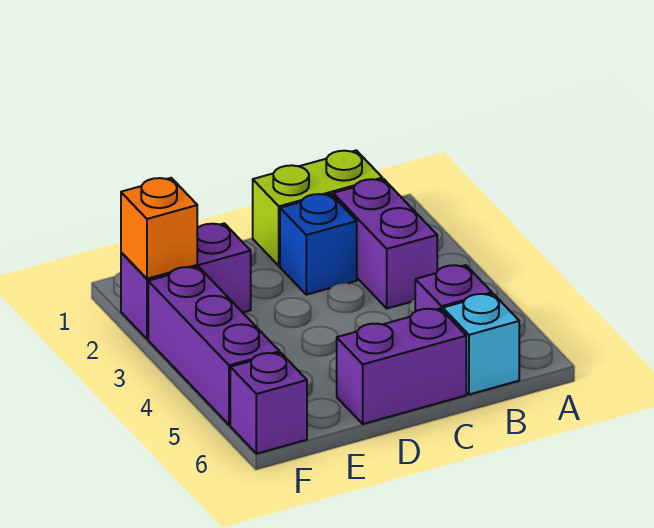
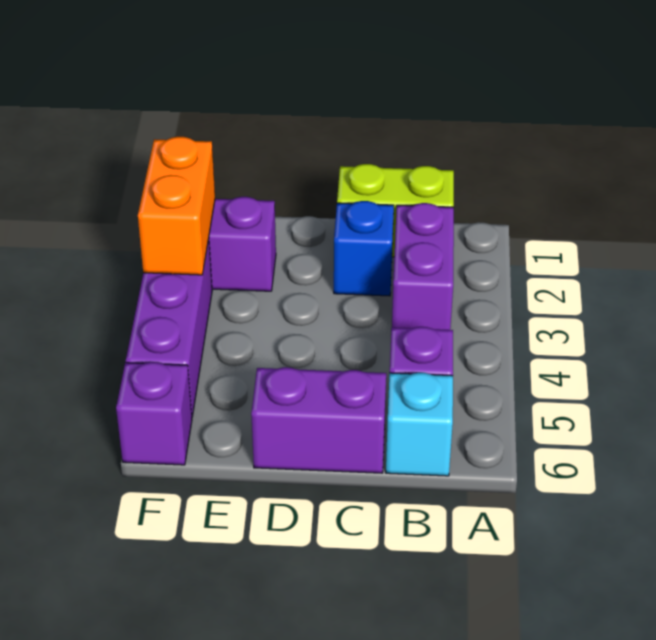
orange 1x1 brick [121,178,197,279] -> orange 1x2 brick [138,137,215,275]

